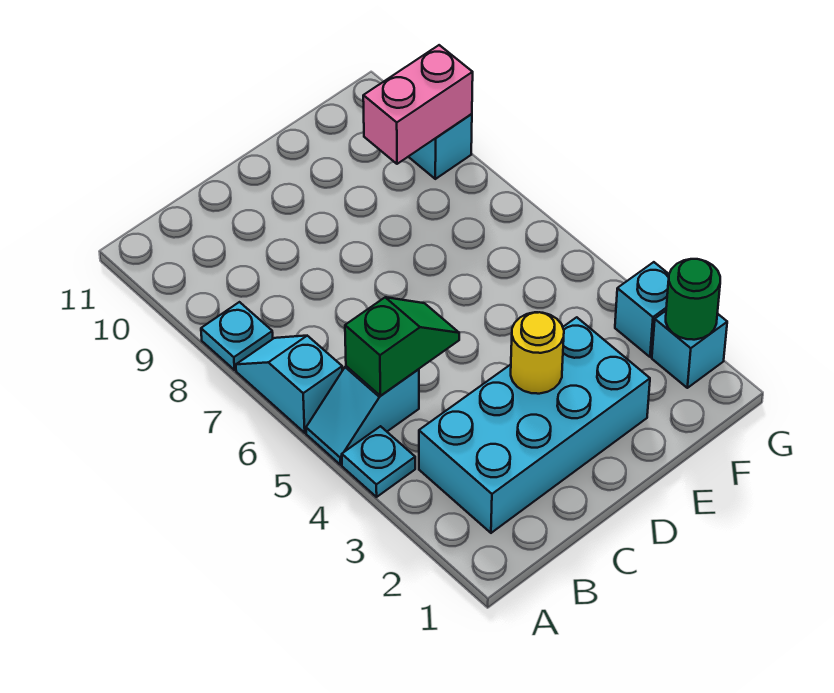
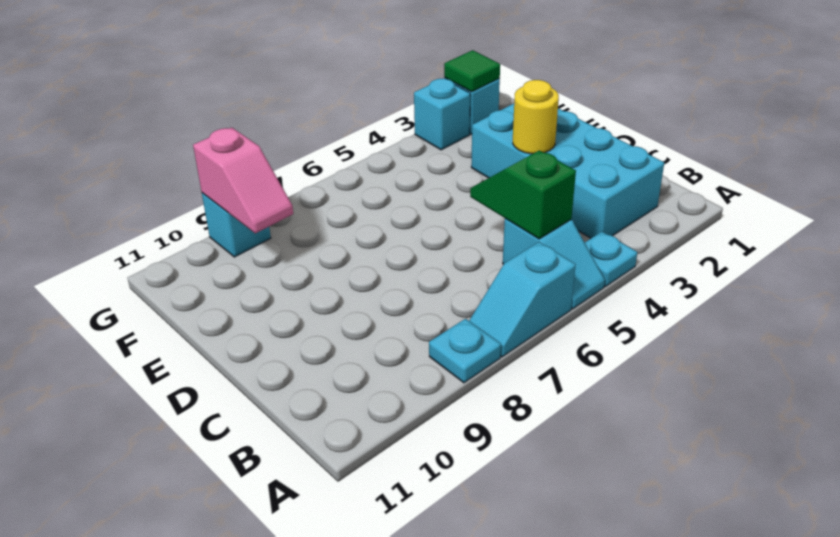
pink 1x2 brick [363,45,473,164] -> pink 1x2 slope [193,128,293,233]
green 1x1 round brick [666,259,720,340] -> green 1x1 tile [444,50,500,92]

